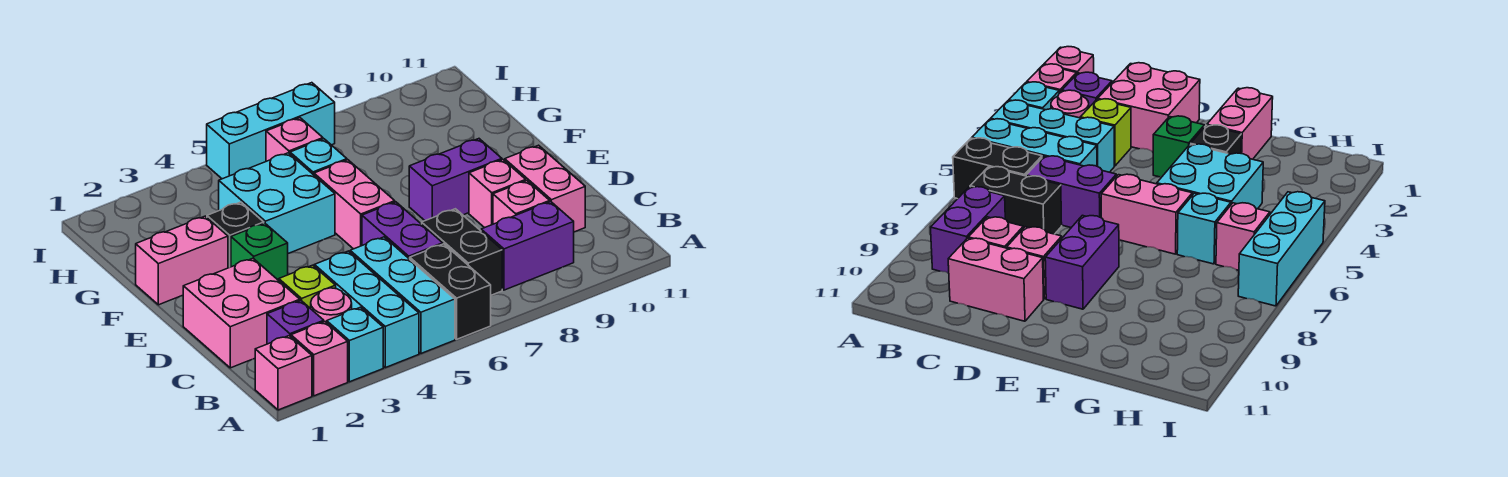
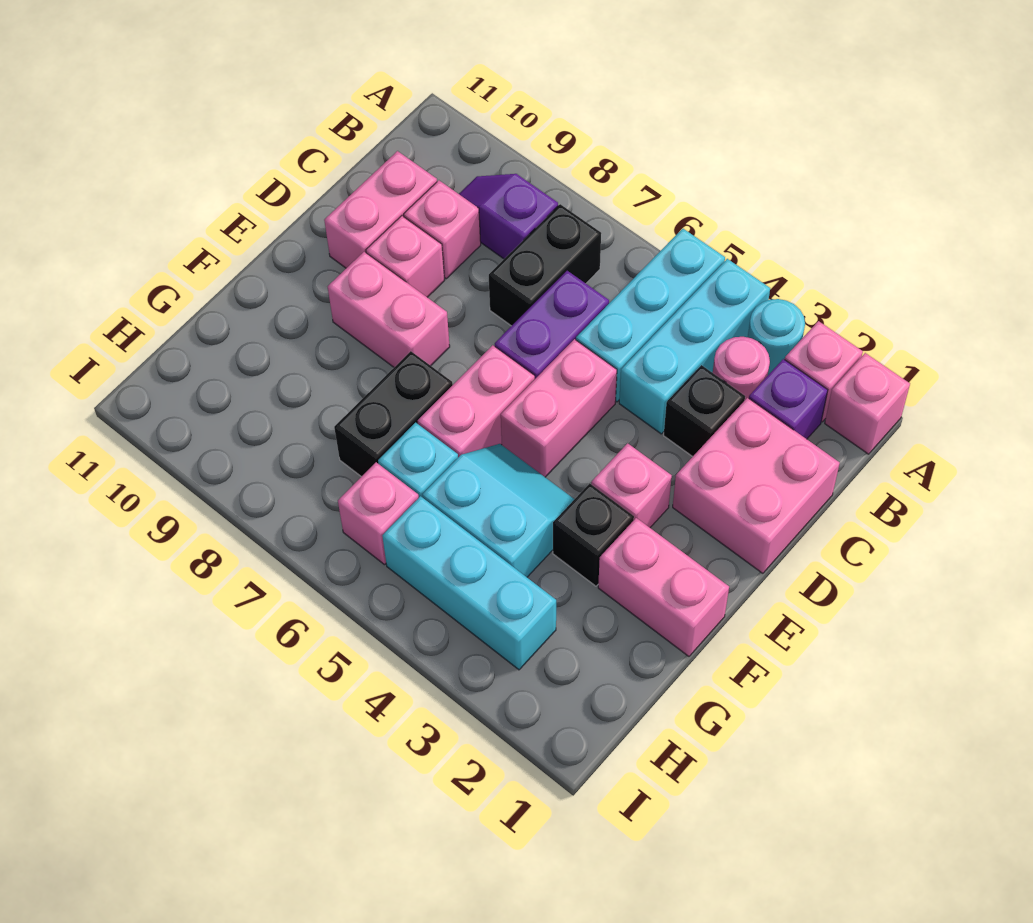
cyan 1x1 brick [327,307,383,382] -> cyan 1x1 round brick [748,299,805,375]
black 1x2 brick [410,244,491,339] -> black 1x2 brick moved to [334,351,453,477]
purple 1x2 brick [481,202,574,290] -> purple 1x2 slope [459,174,558,259]
lime 1x1 brick [279,265,336,309] -> black 1x1 brick [664,365,745,457]
none -> pink 1x2 brick [501,339,617,477]
green 1x1 brick [231,223,288,280] -> pink 1x1 brick [591,443,672,527]
purple 1x2 brick [409,139,502,221] -> pink 1x2 brick [328,252,450,367]
cyan 2x2 brick [219,153,335,253] -> cyan 2x2 slope [423,444,574,577]
cyan 1x3 brick [207,83,335,179] -> cyan 1x3 brick moved to [382,496,556,670]

